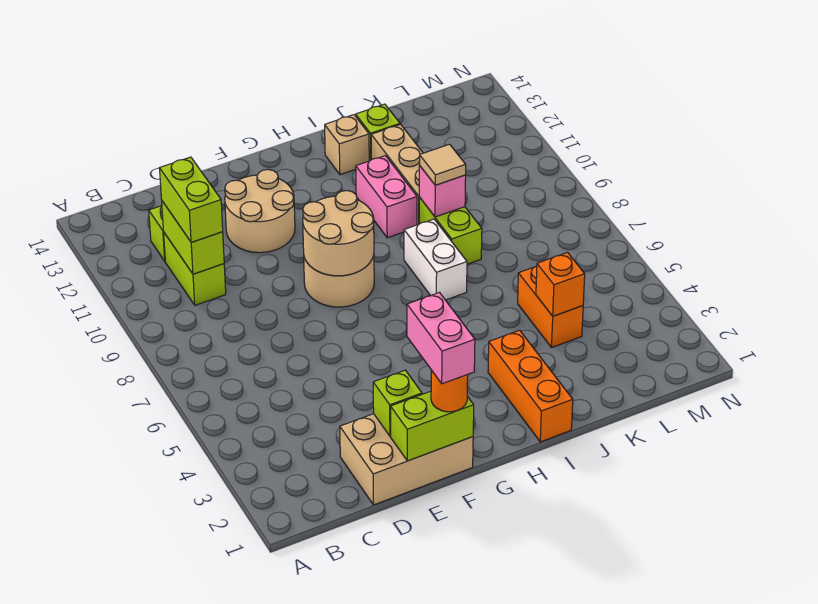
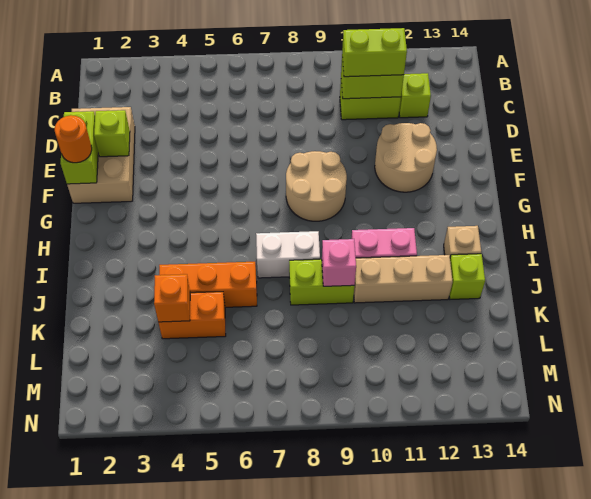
pink 1x2 brick [407,293,475,384] -> none
tan 2x2 round brick [303,191,374,276] -> none
orange 1x3 brick [488,330,573,442] -> orange 1x3 brick moved to [159,262,257,307]
tan 1x1 tile [420,144,466,185] -> none

